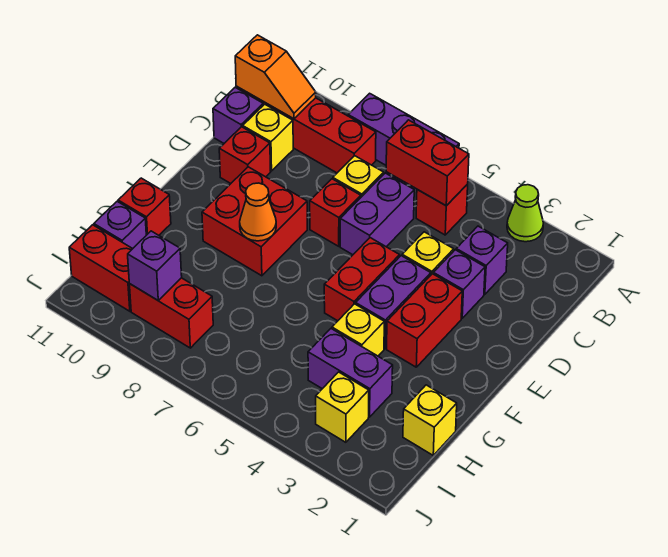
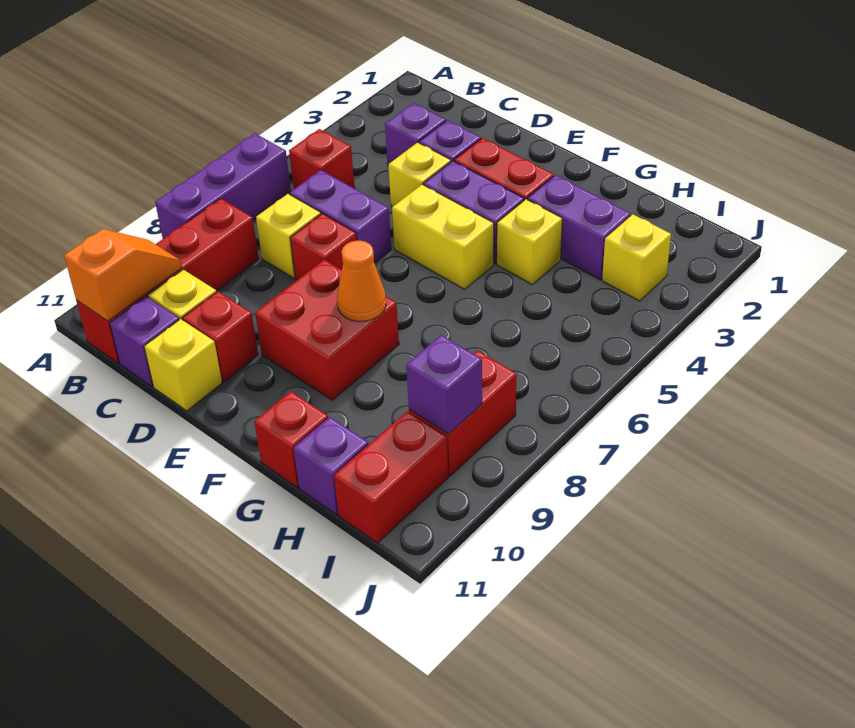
lime 1x1 cone [507,185,543,242] -> none
red 1x2 brick [386,120,469,206] -> none
red 1x2 brick [324,238,400,321] -> yellow 1x2 brick [392,185,494,289]
yellow 1x1 brick [403,385,457,455] -> yellow 1x1 brick moved to [144,319,222,411]
purple 1x2 brick [308,329,393,417] -> purple 1x2 brick turned to [527,175,631,280]

